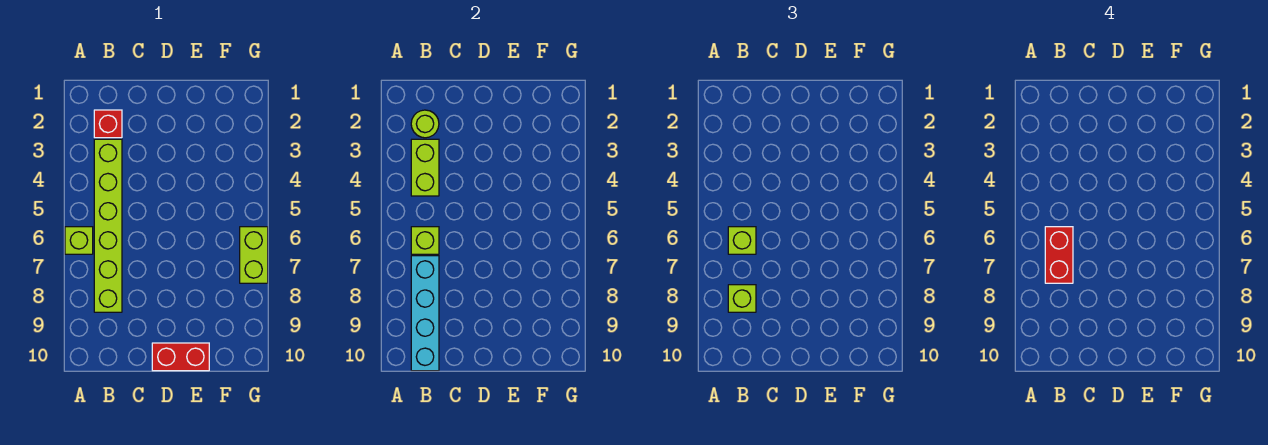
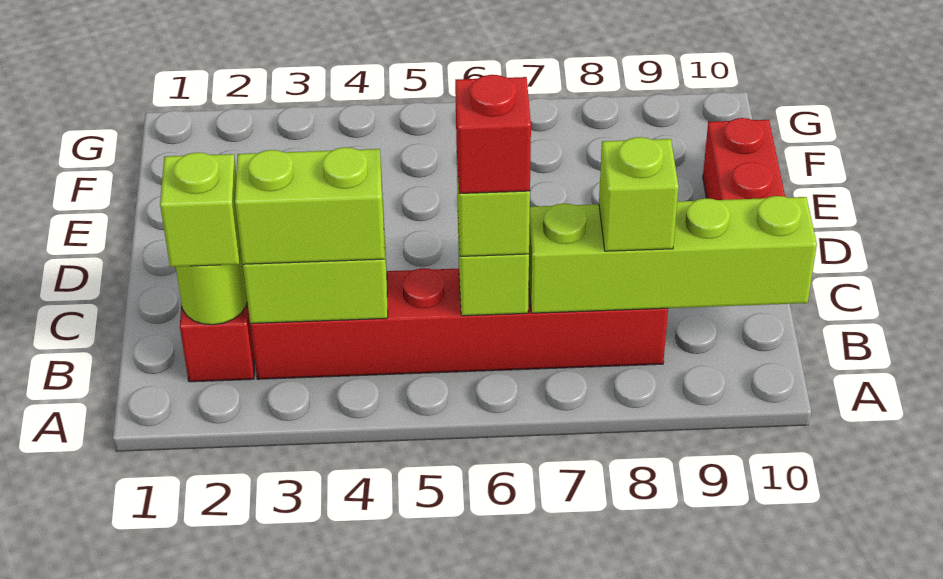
lime 1x1 brick [65,227,93,254] -> lime 1x1 brick moved to [160,153,240,267]
lime 1x6 brick [94,139,122,312] -> red 1x6 brick [250,268,668,379]
red 1x2 brick [1045,227,1073,283] -> red 1x1 brick [455,75,531,194]
cyan 1x4 brick [411,256,439,371] -> lime 1x4 brick [529,196,817,313]
lime 1x2 brick [240,227,268,283] -> lime 1x2 brick moved to [235,147,384,264]

